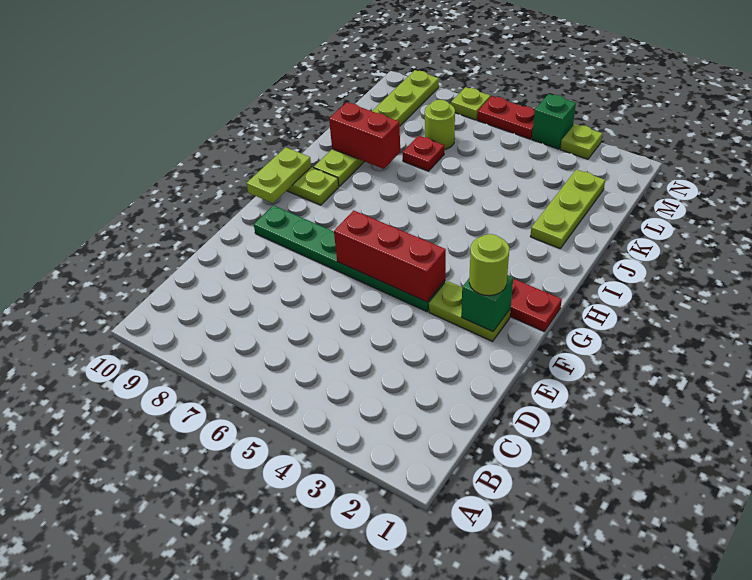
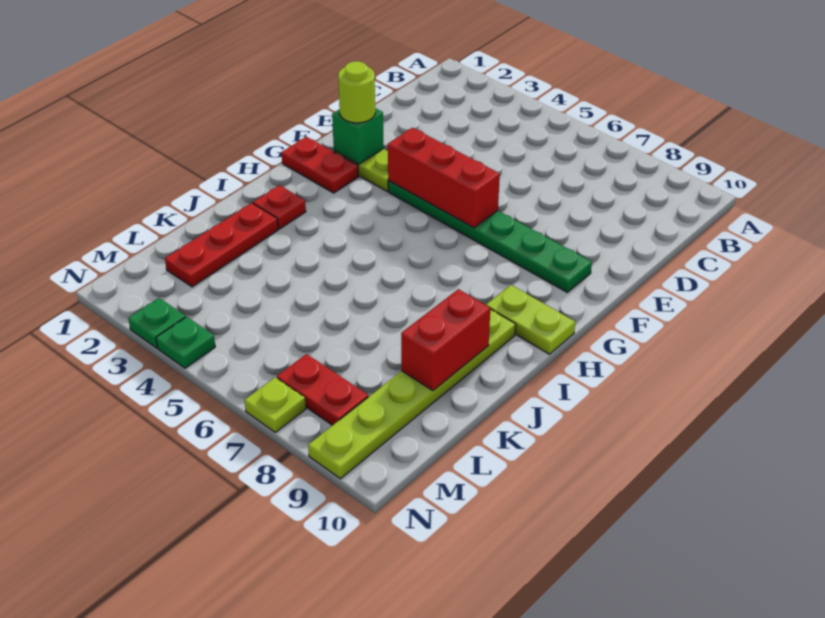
lime 1x2 plate [246,147,311,203] -> none
lime 1x3 plate [530,169,605,249] -> red 1x3 plate [165,203,278,287]
red 1x2 brick [329,102,400,169] -> red 1x2 brick turned to [401,289,490,391]
red 1x1 plate [403,136,444,171] -> red 1x1 plate moved to [253,185,306,229]
lime 1x1 round brick [425,100,455,150] -> none
lime 1x1 plate [560,124,602,159] -> green 1x1 plate [128,298,185,348]
green 1x1 brick [532,94,576,149] -> green 1x1 plate [156,317,215,368]
red 1x2 plate [477,96,535,139] -> red 1x2 plate moved to [277,354,368,425]

